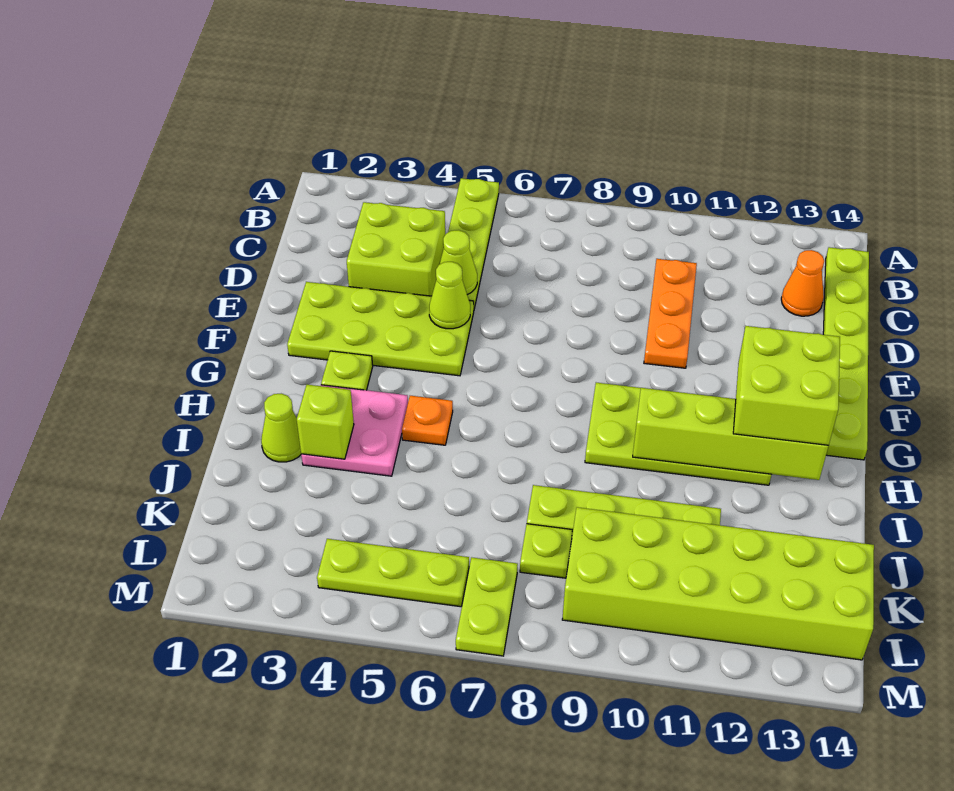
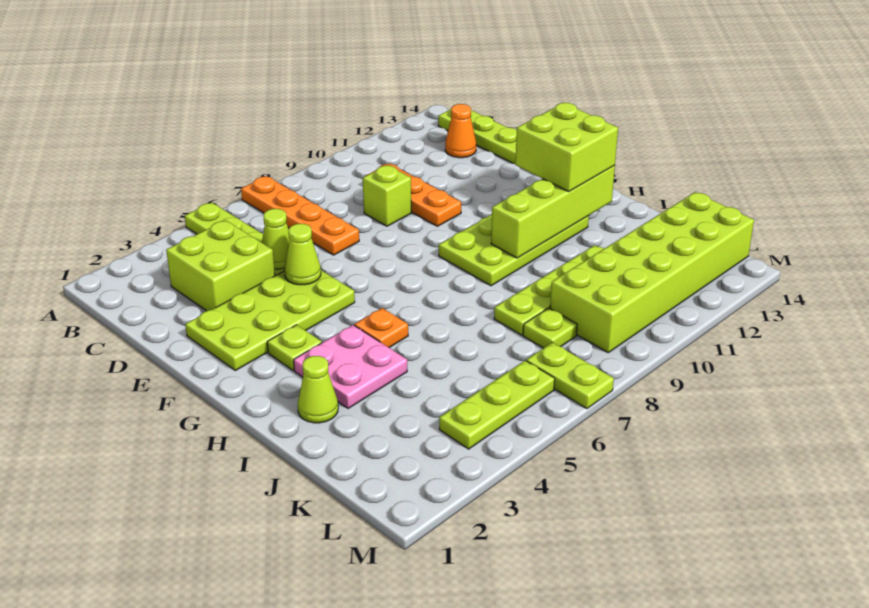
none -> orange 1x4 plate [241,176,359,255]
lime 1x1 brick [297,385,354,459] -> lime 1x1 brick moved to [363,165,411,226]

